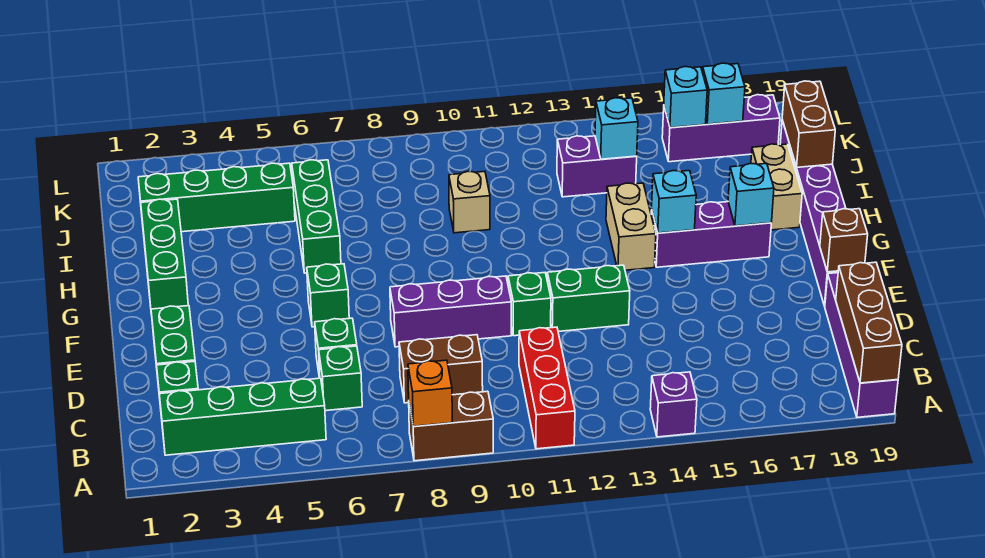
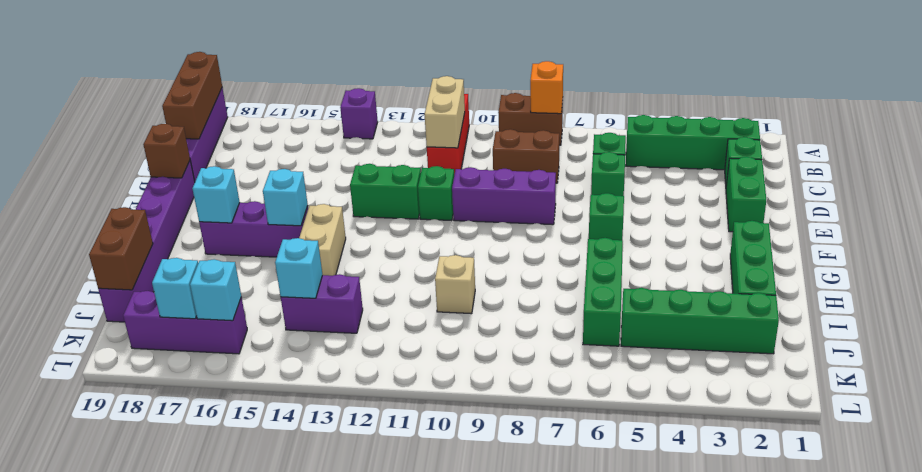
tan 1x2 brick [751,144,802,230] -> tan 1x2 brick moved to [425,76,465,148]

